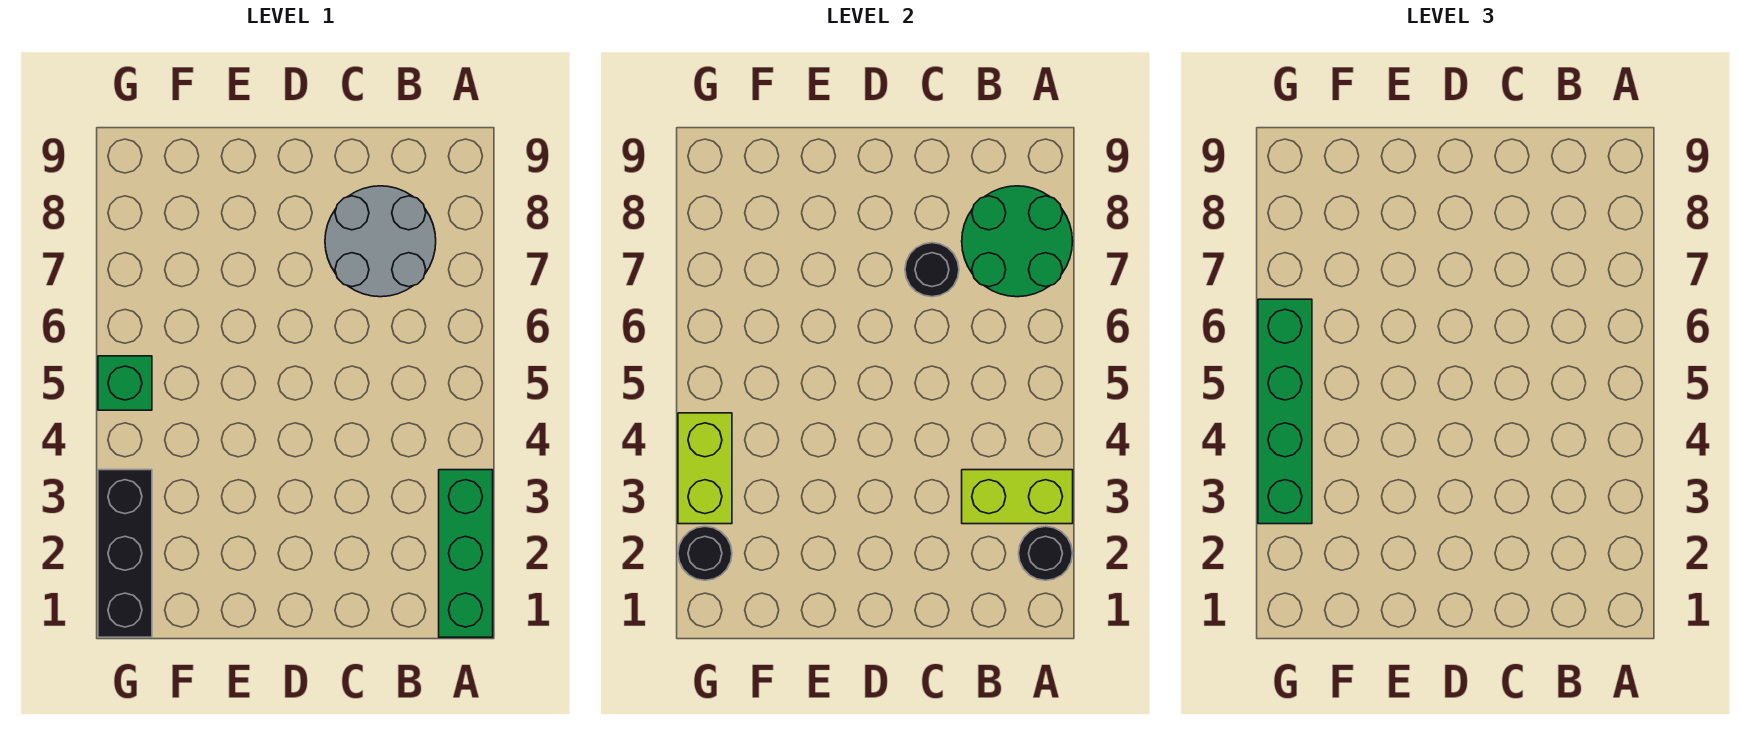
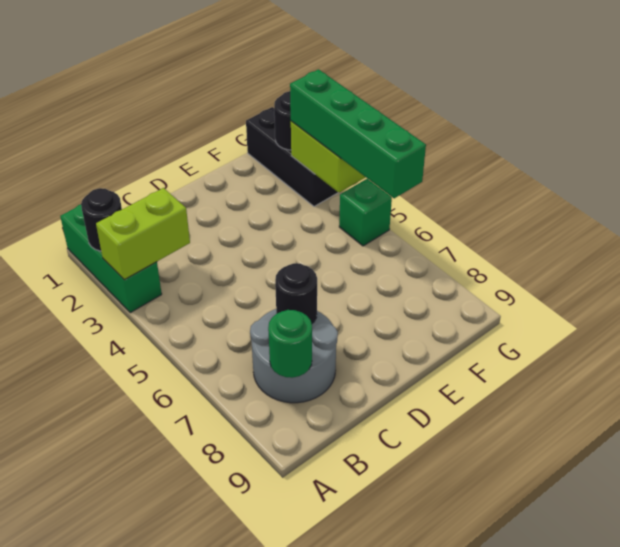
green 2x2 round brick [962,186,1073,297] -> green 1x1 round brick [268,310,312,378]

